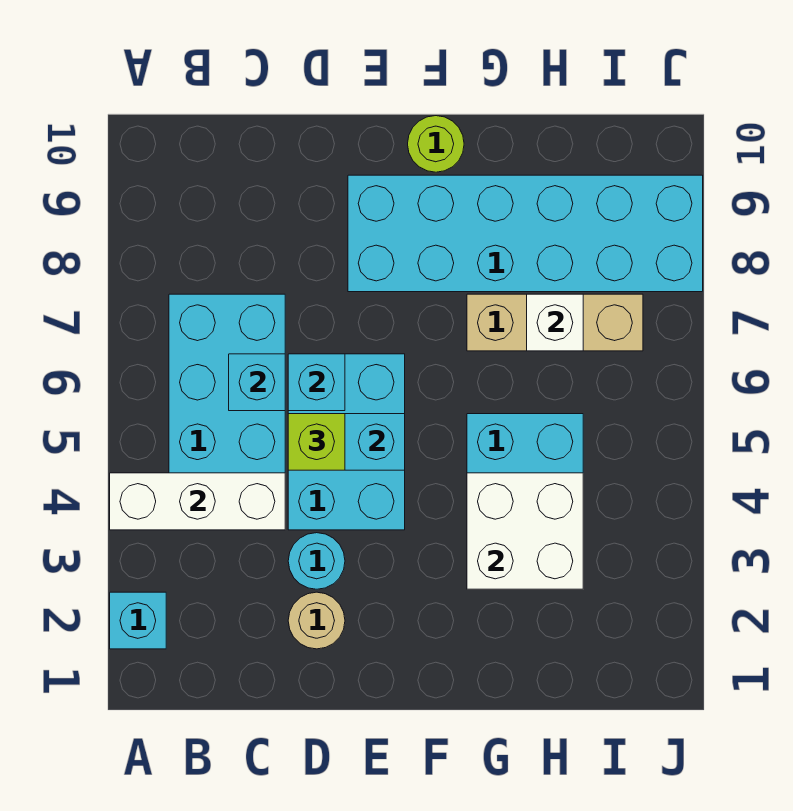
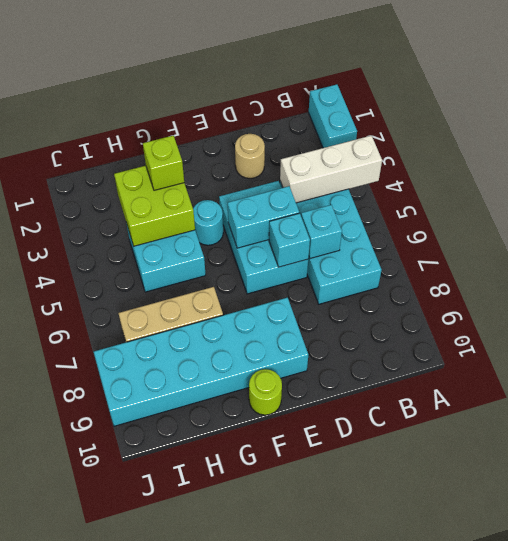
cyan 1x1 brick [110,592,166,649] -> cyan 1x2 brick [309,84,357,148]
cyan 1x1 round brick [288,533,345,589] -> cyan 1x1 round brick moved to [193,200,223,245]
lime 1x1 brick [288,414,345,470] -> lime 1x1 brick moved to [143,136,184,190]
white 2x2 brick [467,473,583,589] -> lime 2x2 brick [114,166,195,246]
white 1x1 brick [527,294,583,351] -> none

